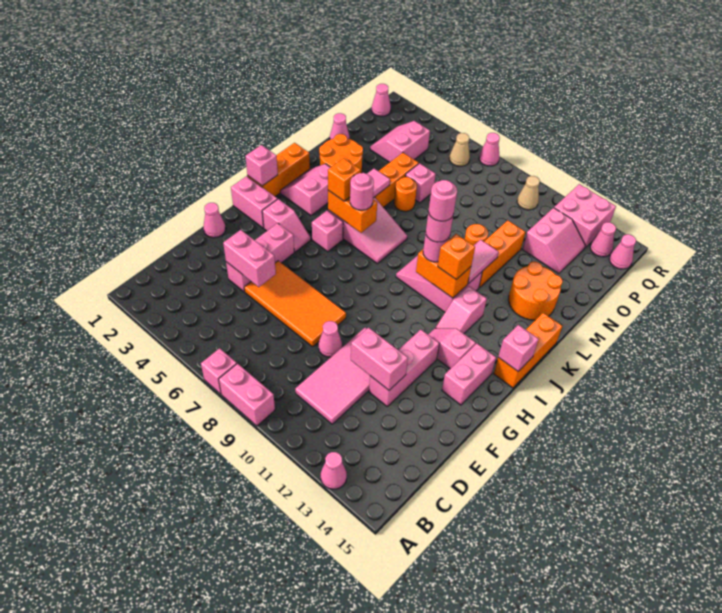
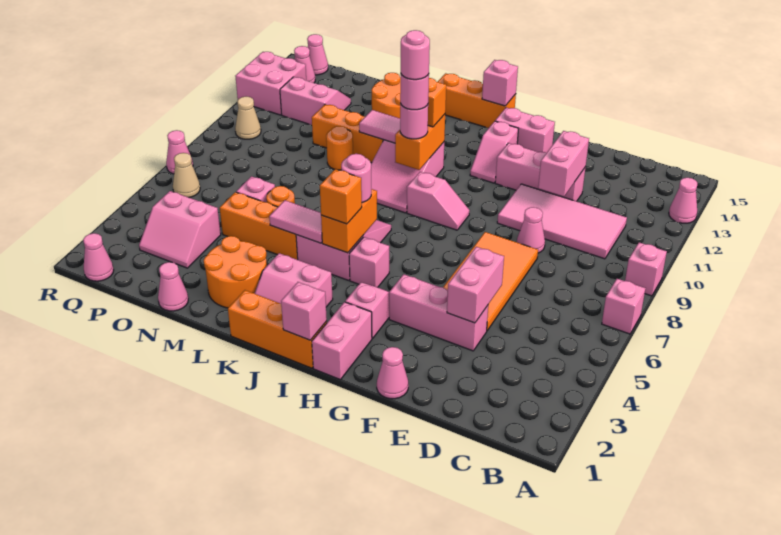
pink 1x2 brick [219,364,275,426] -> pink 1x1 brick [625,242,667,296]
pink 1x2 slope [436,286,487,333] -> pink 1x2 slope moved to [407,172,470,230]

